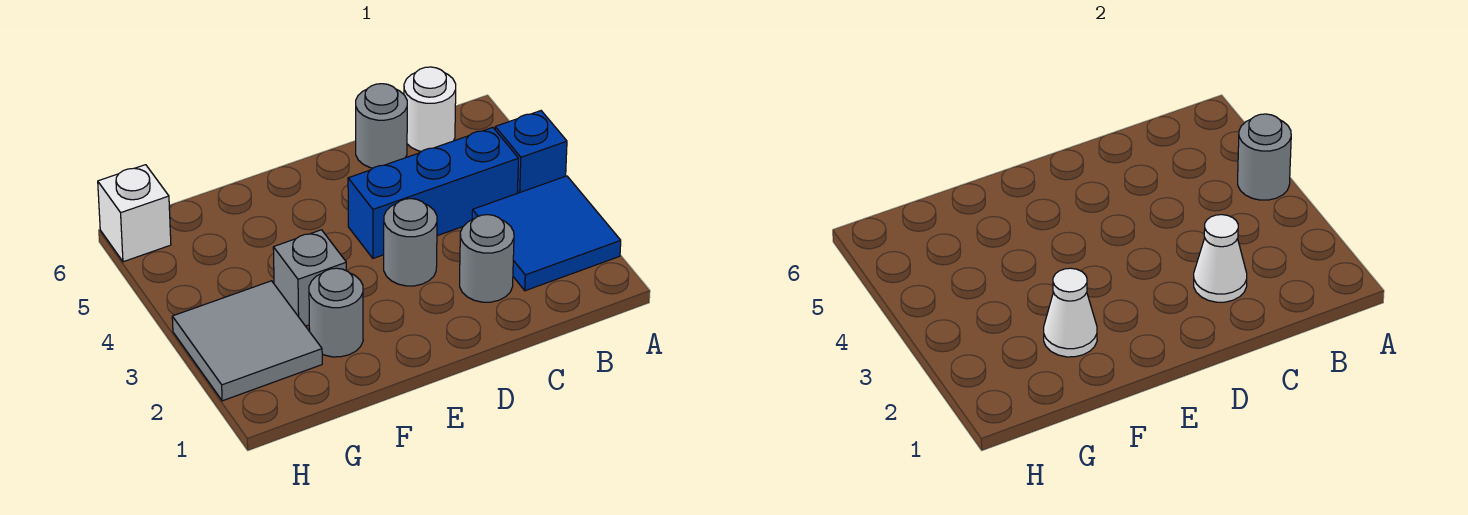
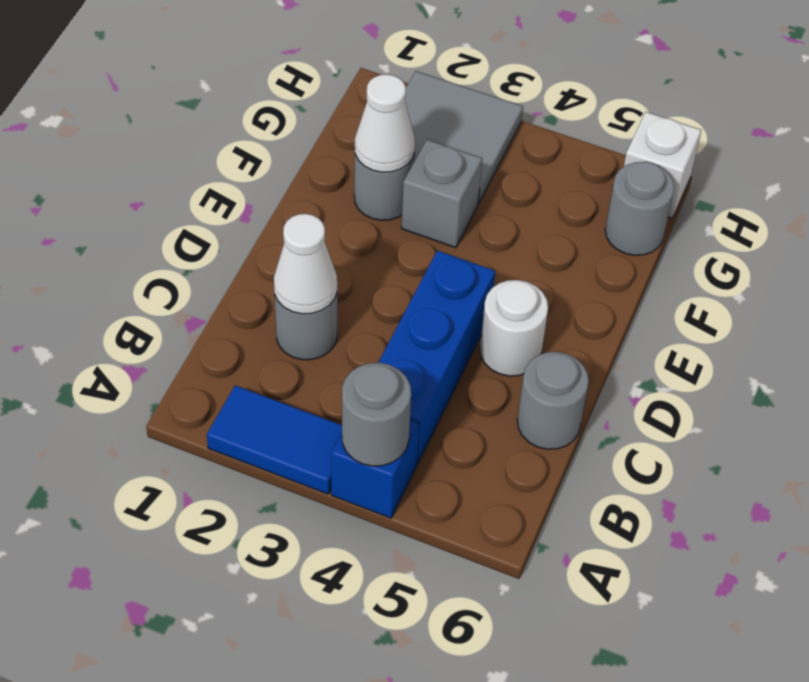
blue 2x2 tile [472,176,621,291] -> blue 1x2 tile [207,385,342,494]
white 1x1 round brick [404,67,456,151] -> white 1x1 round brick moved to [480,280,548,376]
grey 1x1 round brick [384,199,437,286] -> grey 1x1 round brick moved to [605,162,674,255]

